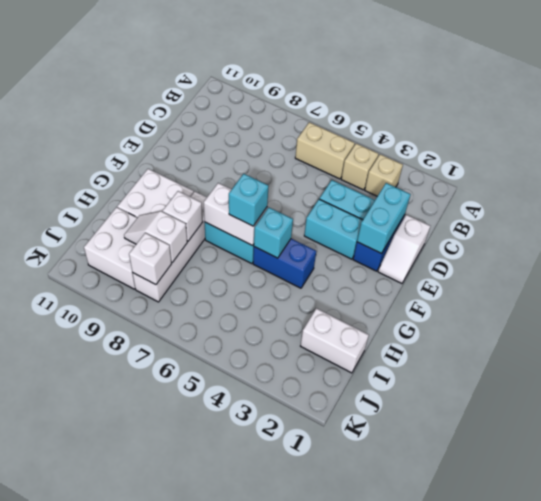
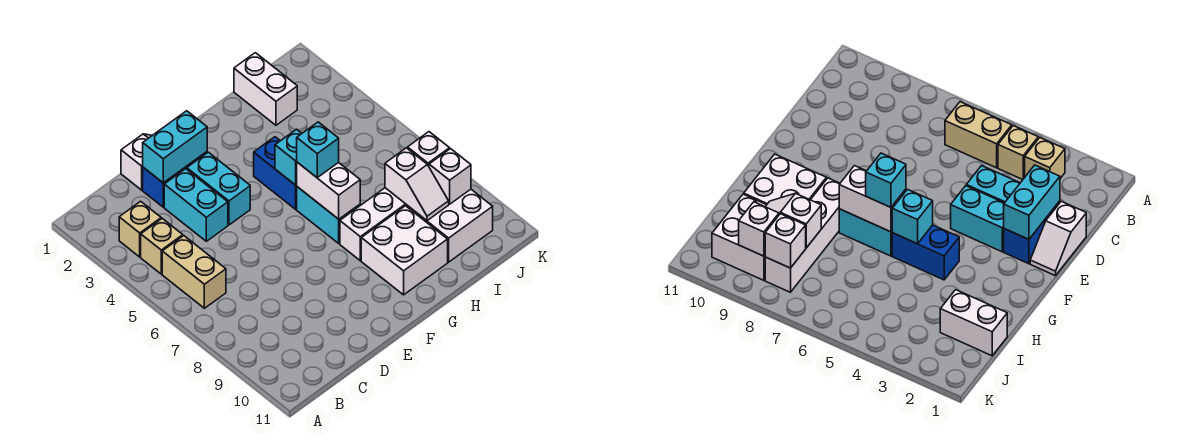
white 1x1 brick [163,191,203,241] -> white 1x1 brick moved to [429,149,471,204]

